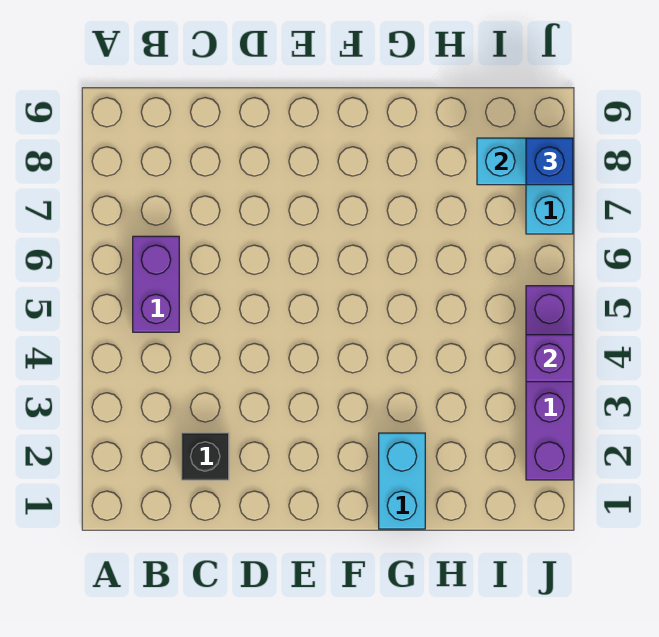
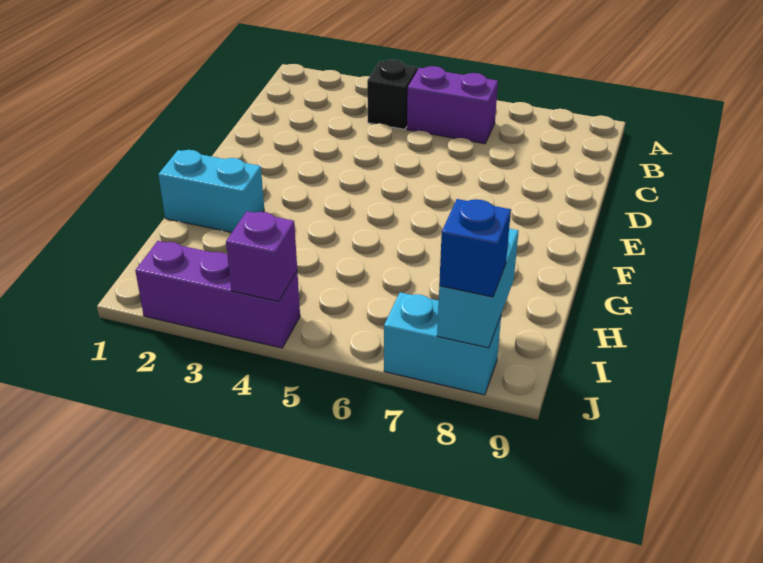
black 1x1 brick [182,433,229,480] -> black 1x1 brick moved to [367,60,417,129]
purple 1x4 brick [526,286,573,480] -> purple 1x3 brick [135,241,300,348]

